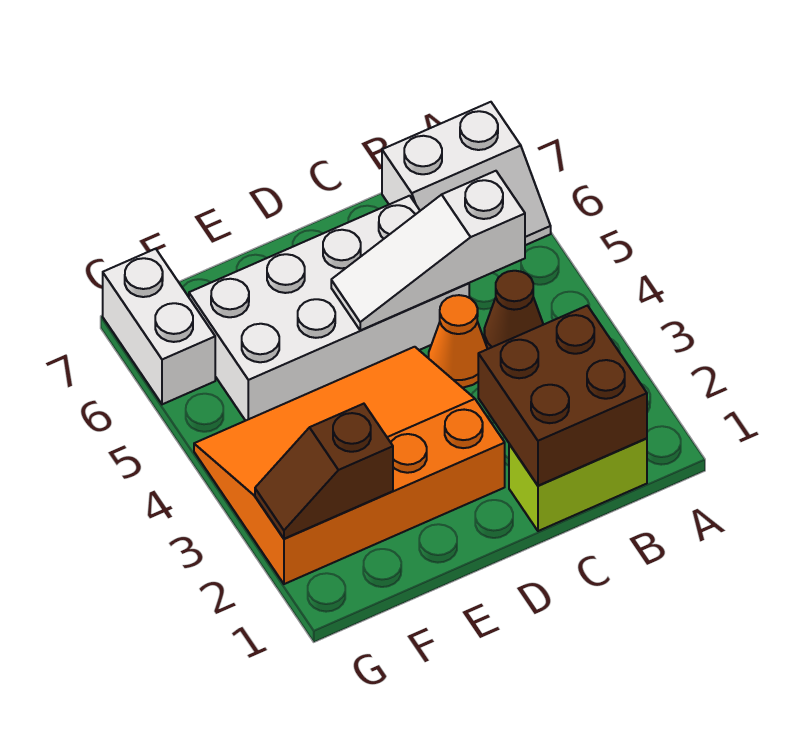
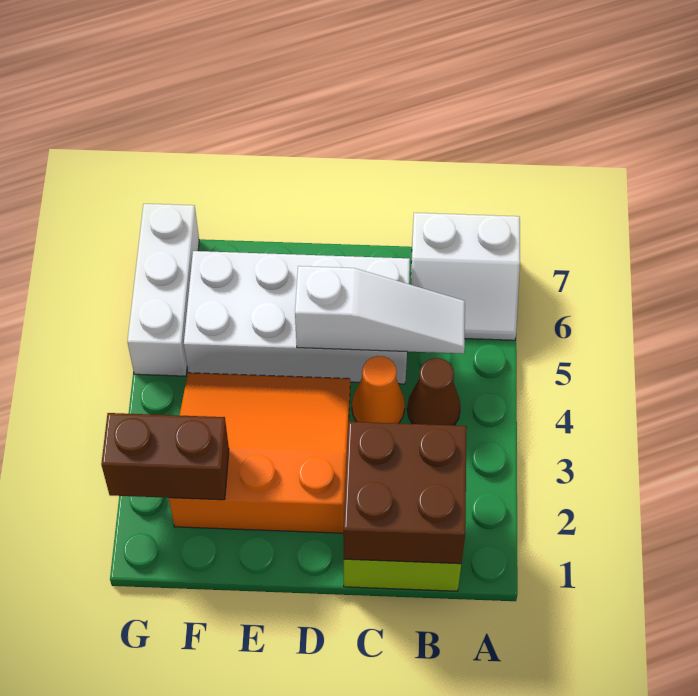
white 1x3 slope [331,171,525,330] -> white 1x3 slope turned to [295,266,465,354]
orange 3x4 slope [194,347,505,584] -> orange 3x3 slope [169,373,350,533]
brown 1x2 slope [255,404,393,539] -> brown 1x2 brick [101,413,229,500]
white 1x2 brick [103,249,215,404] -> white 1x3 brick [127,204,199,376]

